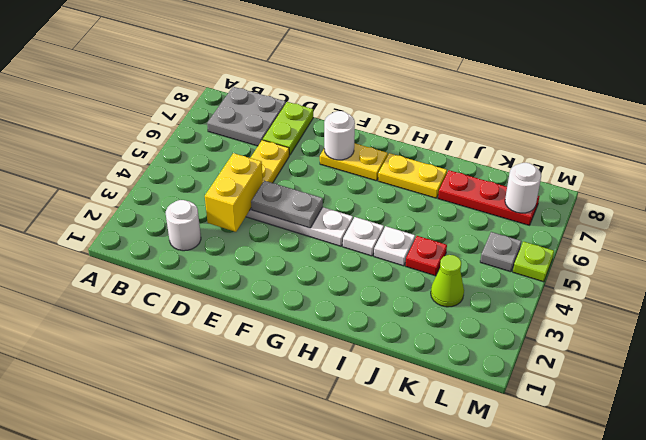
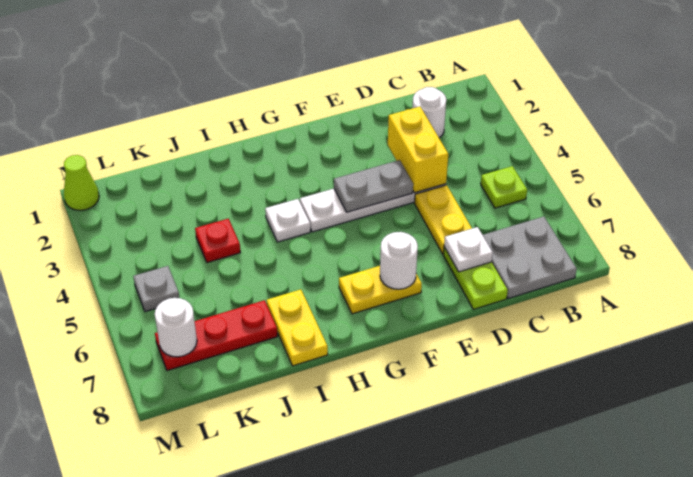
yellow 1x2 plate [378,153,447,198] -> yellow 1x2 plate turned to [267,289,328,366]
white 1x1 plate [374,226,415,266] -> white 1x1 plate moved to [444,227,493,272]
lime 1x1 cone [431,255,464,307] -> lime 1x1 cone moved to [64,155,99,210]
lime 1x1 plate [513,242,554,282] -> lime 1x1 plate moved to [481,166,527,208]

